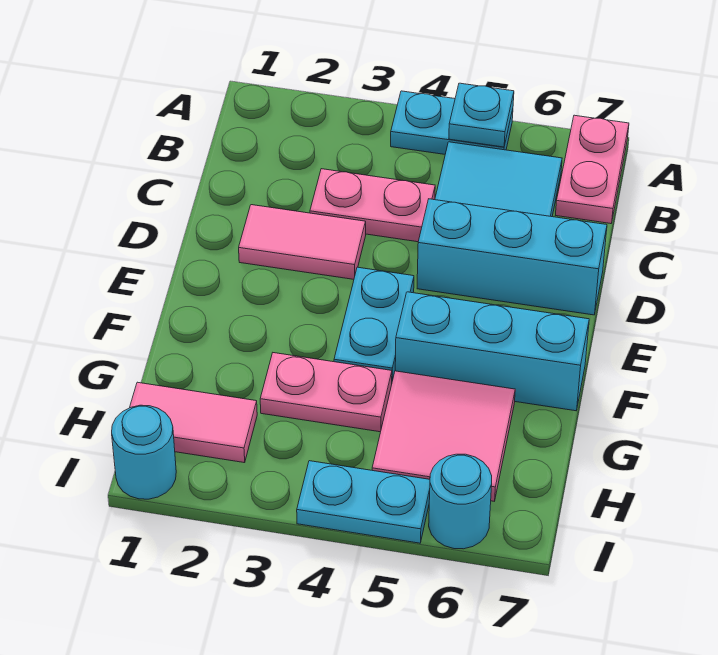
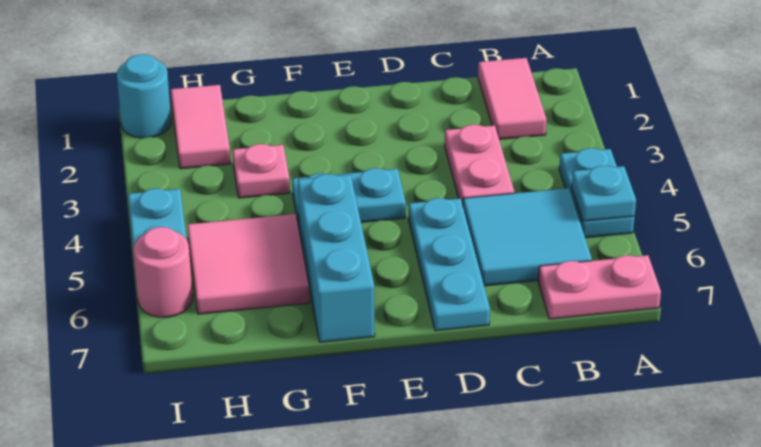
pink 1x2 tile [239,205,366,279] -> pink 1x2 tile moved to [478,58,546,139]
cyan 1x3 brick [417,199,607,315] -> cyan 1x3 plate [408,198,490,331]
pink 1x2 plate [260,353,392,432] -> pink 1x1 plate [233,144,290,198]
cyan 1x1 round brick [429,454,492,549] -> pink 1x1 round brick [133,227,193,317]

